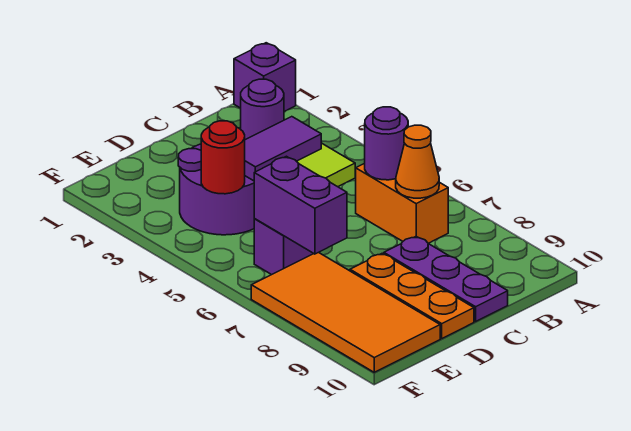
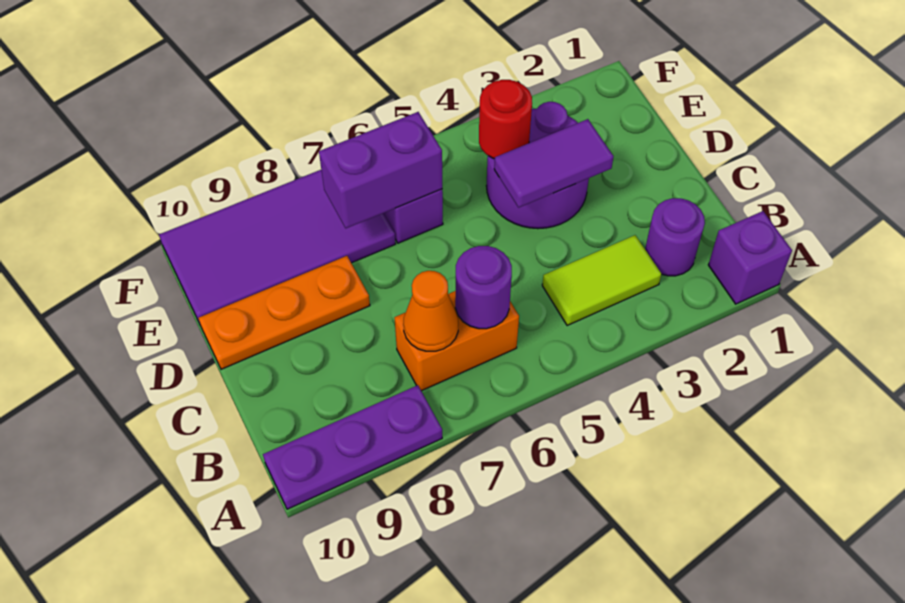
purple 1x2 tile [245,117,321,181] -> purple 1x2 tile turned to [494,119,614,207]
purple 1x3 plate [384,237,508,321] -> purple 1x3 plate moved to [263,385,442,509]
orange 2x4 tile [251,252,440,372] -> purple 2x4 tile [159,170,396,326]

